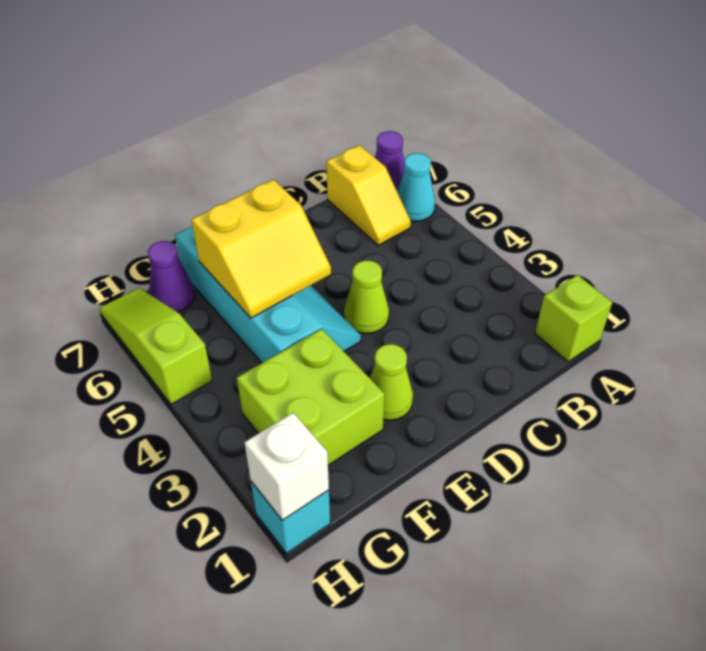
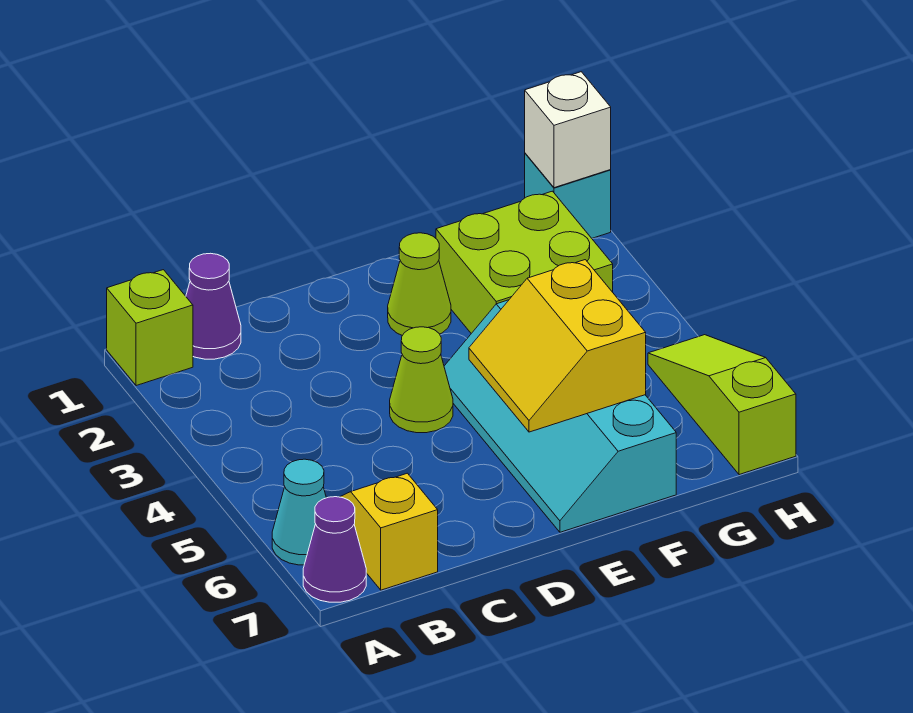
yellow 2x2 slope [191,180,331,318] -> yellow 2x2 slope turned to [469,260,646,432]
purple 1x1 cone [148,241,195,312] -> purple 1x1 cone moved to [186,253,241,359]
lime 1x3 slope [99,288,212,404] -> lime 1x3 slope turned to [648,335,796,475]

